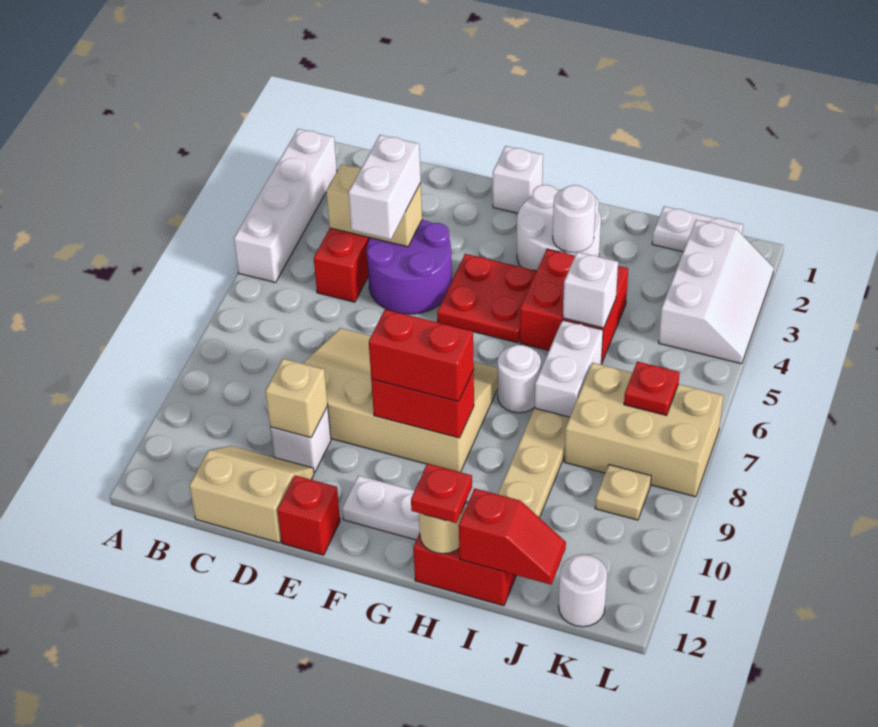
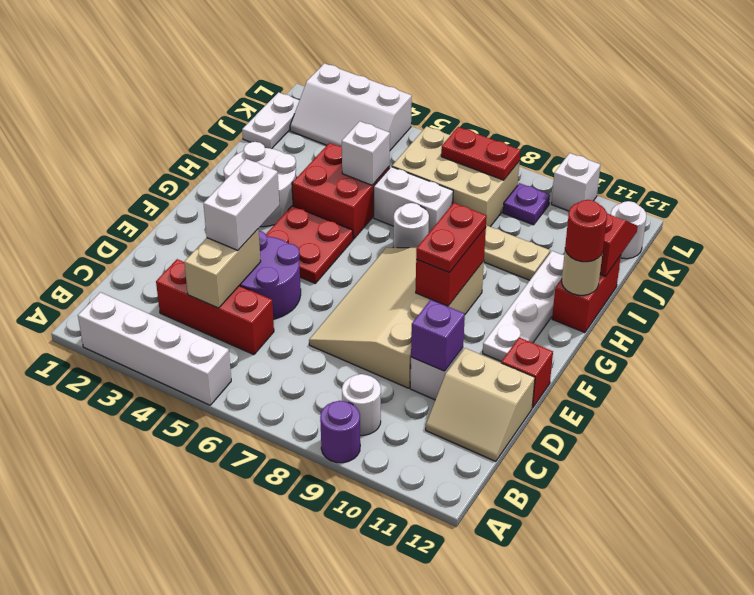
none -> purple 1x1 round brick [320,401,360,463]
tan 2x2 slope [189,446,314,543] -> tan 2x2 slope turned to [426,348,535,461]
white 1x2 brick [349,135,421,239] -> white 1x2 brick turned to [203,159,279,250]
tan 1x1 brick [265,359,328,438] -> purple 1x1 brick [411,300,465,371]
white 1x1 brick [493,146,543,213] -> white 1x1 brick moved to [551,153,600,211]
red 1x2 brick [369,309,474,402] -> red 1x2 plate [416,203,487,273]
white 1x1 round brick [553,185,596,253] -> white 1x1 round brick moved to [342,374,381,435]
red 1x1 plate [411,464,472,523] -> red 1x1 round brick [565,200,607,262]
tan 2x3 brick [564,363,723,497] -> tan 2x3 brick turned to [392,126,520,227]
white 2x3 slope [659,220,774,364] -> white 2x3 slope turned to [290,63,412,150]
red 1x1 plate [624,361,680,415] -> red 1x2 plate [441,127,520,180]
tan 1x1 plate [595,465,651,520] -> purple 1x1 plate [503,183,550,225]

